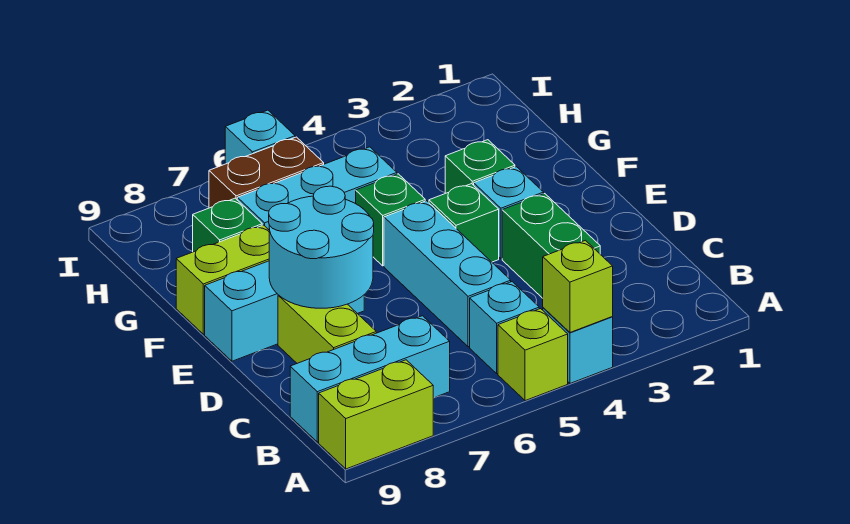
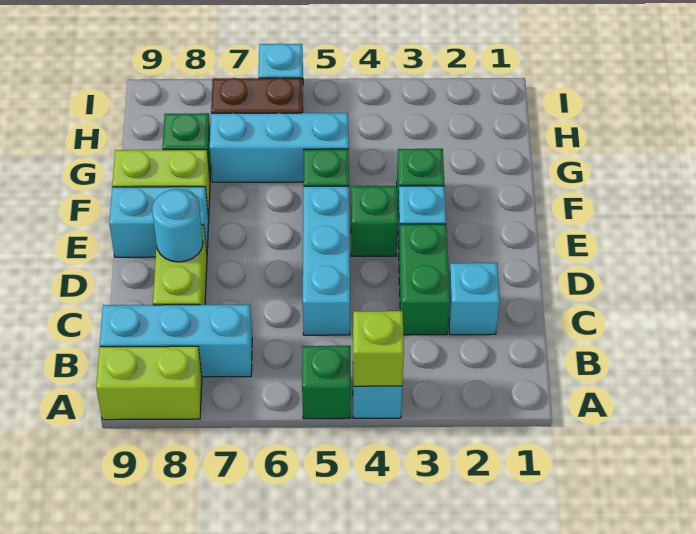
lime 1x1 brick [498,309,568,401] -> green 1x1 brick [302,346,351,419]
cyan 1x1 brick [470,282,539,373] -> cyan 1x1 brick moved to [449,263,500,335]
cyan 2x2 round brick [269,186,374,308] -> cyan 1x1 round brick [152,189,203,262]
cyan 1x3 brick [205,261,364,361] -> cyan 1x2 brick [109,187,209,257]

